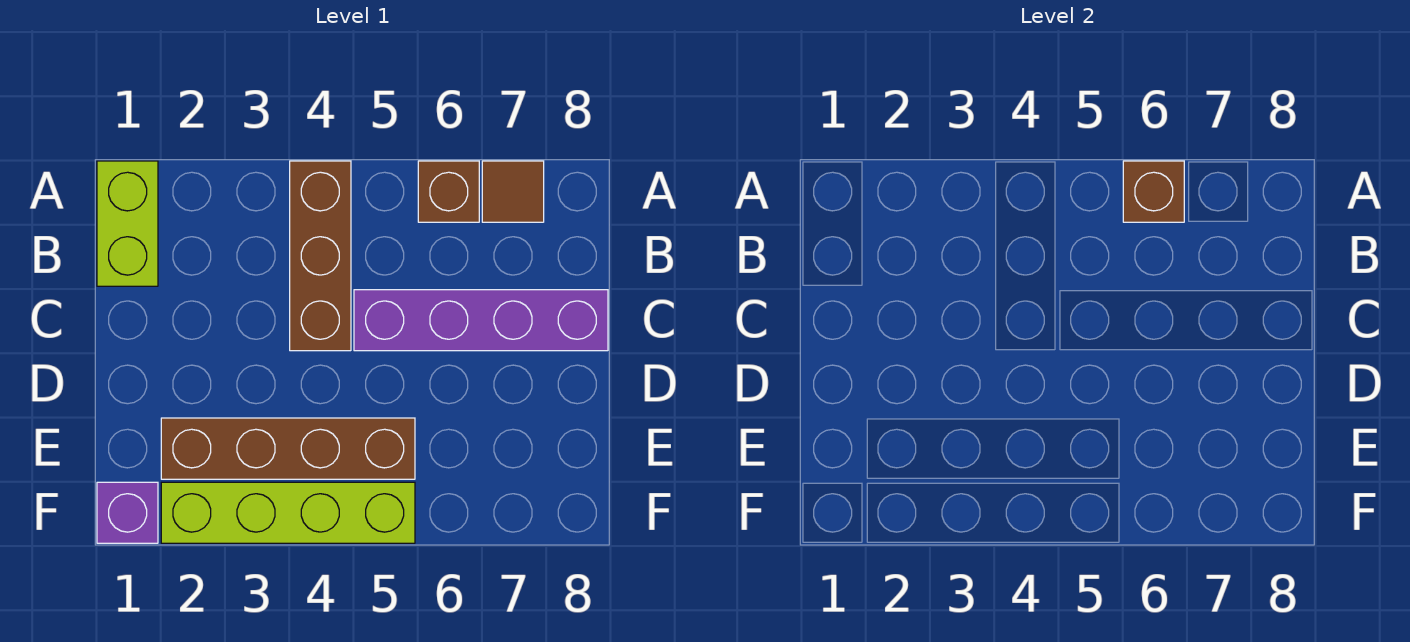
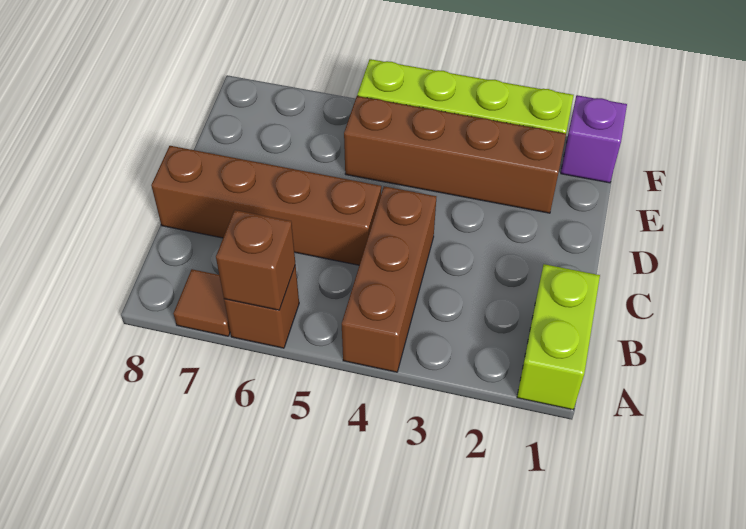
purple 1x4 brick [354,290,608,351] -> brown 1x4 brick [151,146,381,265]

